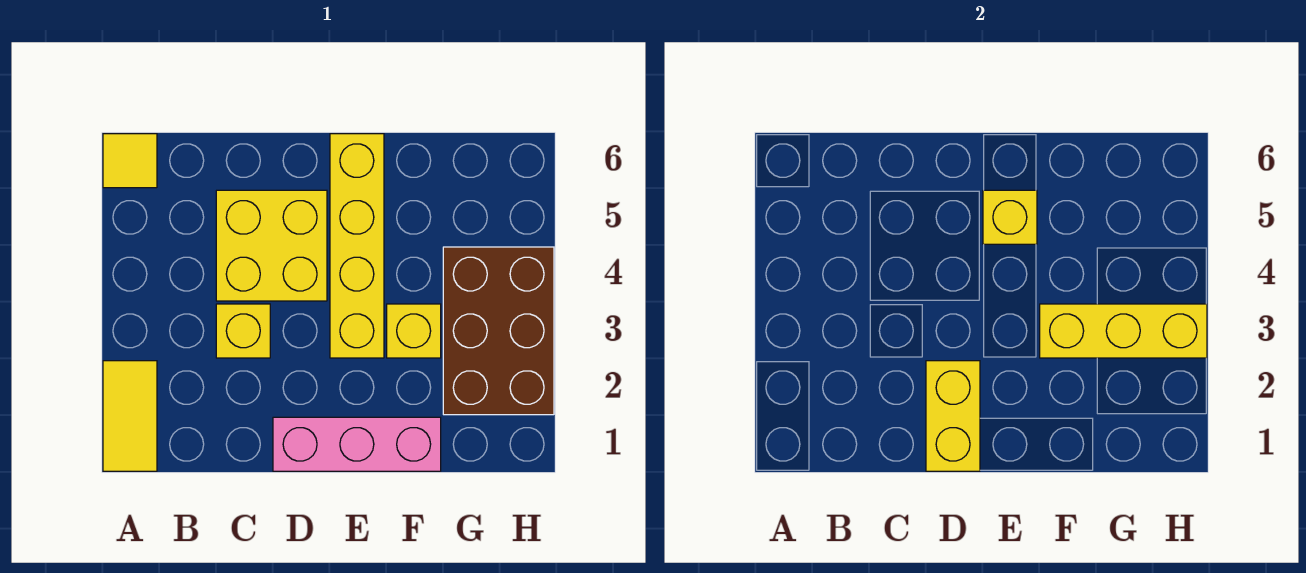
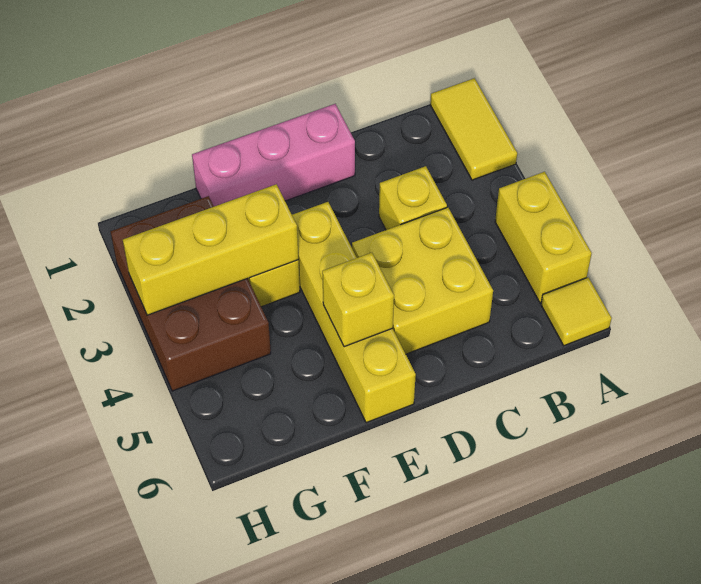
yellow 1x2 brick [926,361,980,471] -> yellow 1x2 brick moved to [495,172,592,303]

